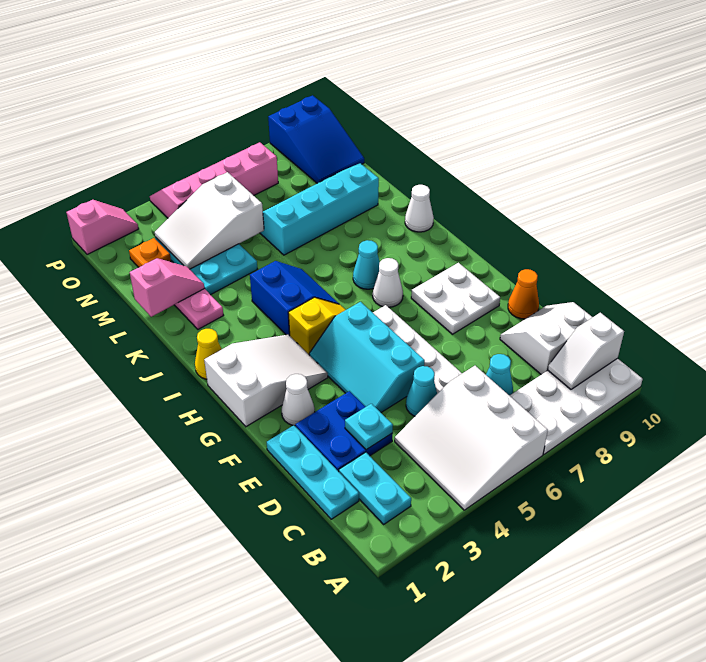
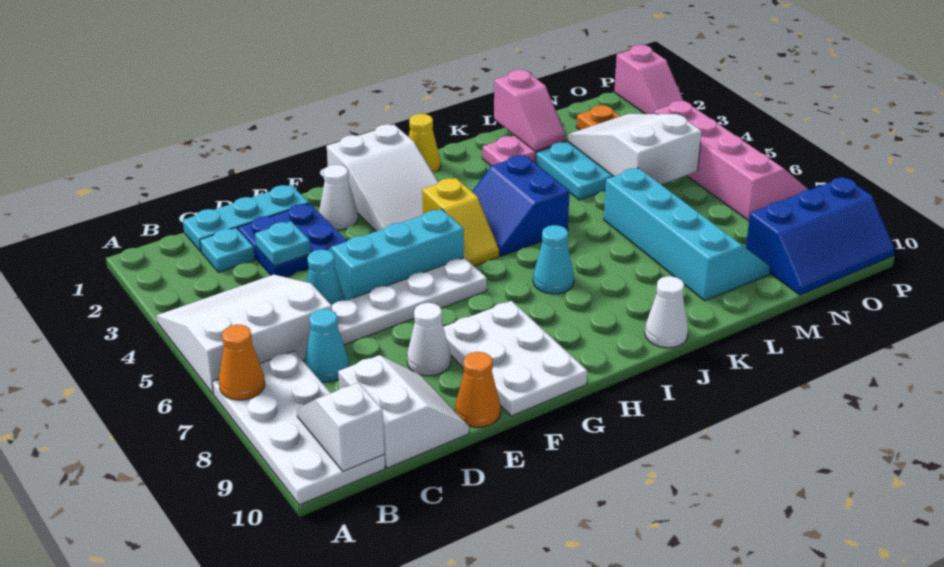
none -> orange 1x1 cone [219,325,265,400]
cyan 1x2 plate [339,452,411,524] -> cyan 1x1 plate [200,228,255,272]
white 2x2 plate [411,263,500,334] -> white 2x3 plate [443,301,587,416]
white 1x1 cone [373,258,403,307] -> white 1x1 cone moved to [407,303,451,376]
blue 2x2 slope [250,261,339,336] -> blue 2x2 slope turned to [472,155,569,256]
blue 2x3 slope [268,95,364,183] -> blue 2x3 slope turned to [746,177,895,295]

